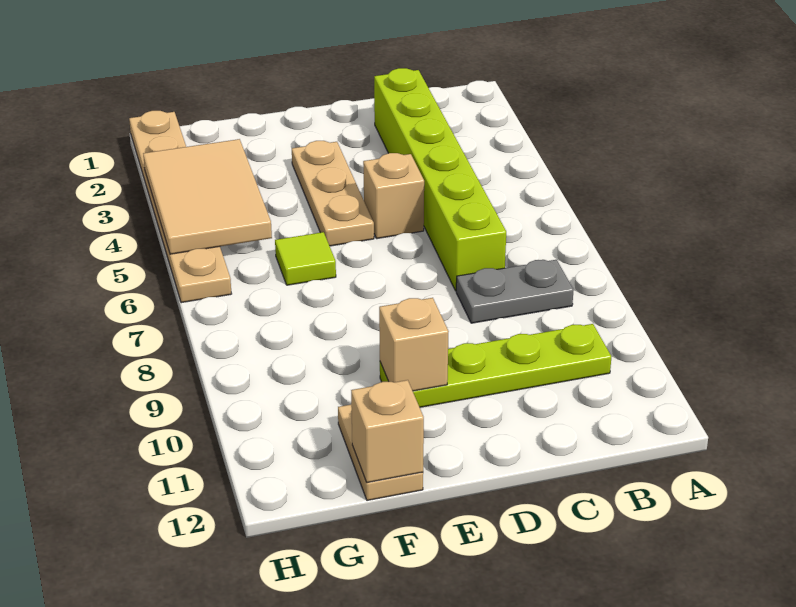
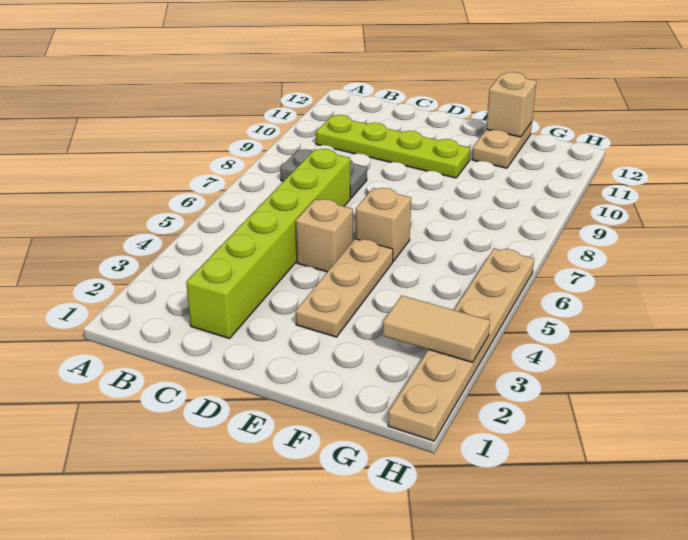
tan 1x1 brick [379,298,449,391] -> tan 1x1 brick moved to [355,188,411,261]
lime 1x1 tile [275,232,336,285] -> none
tan 2x3 tile [143,139,272,254] -> tan 1x2 tile [383,296,490,362]

